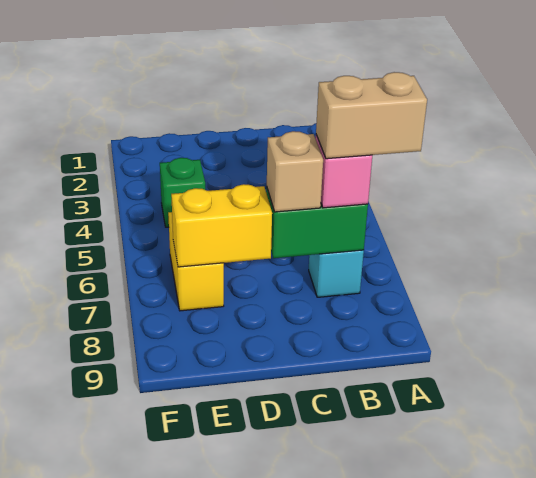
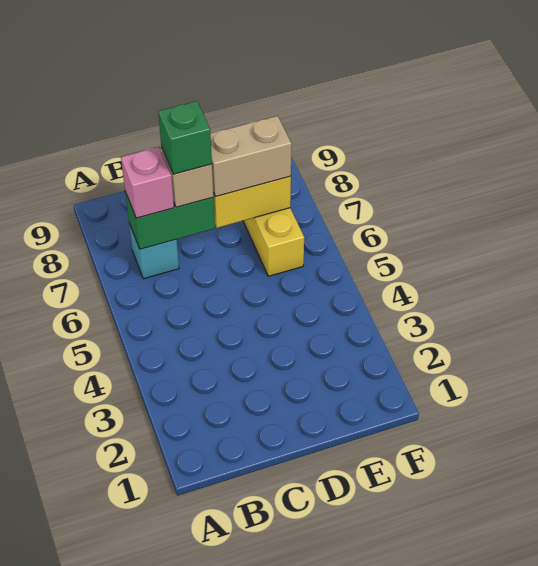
tan 1x2 brick [316,72,427,159] -> tan 1x2 brick moved to [210,116,292,197]
green 1x1 brick [160,158,205,227] -> green 1x1 brick moved to [158,101,212,174]

